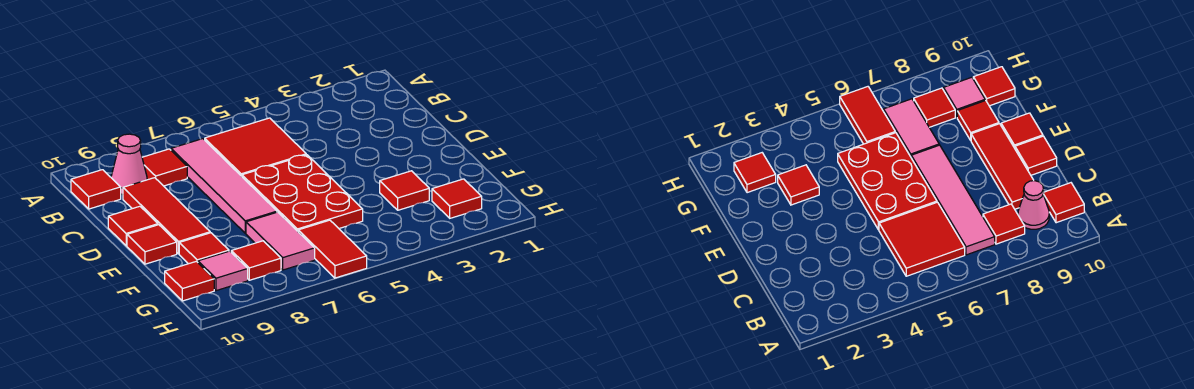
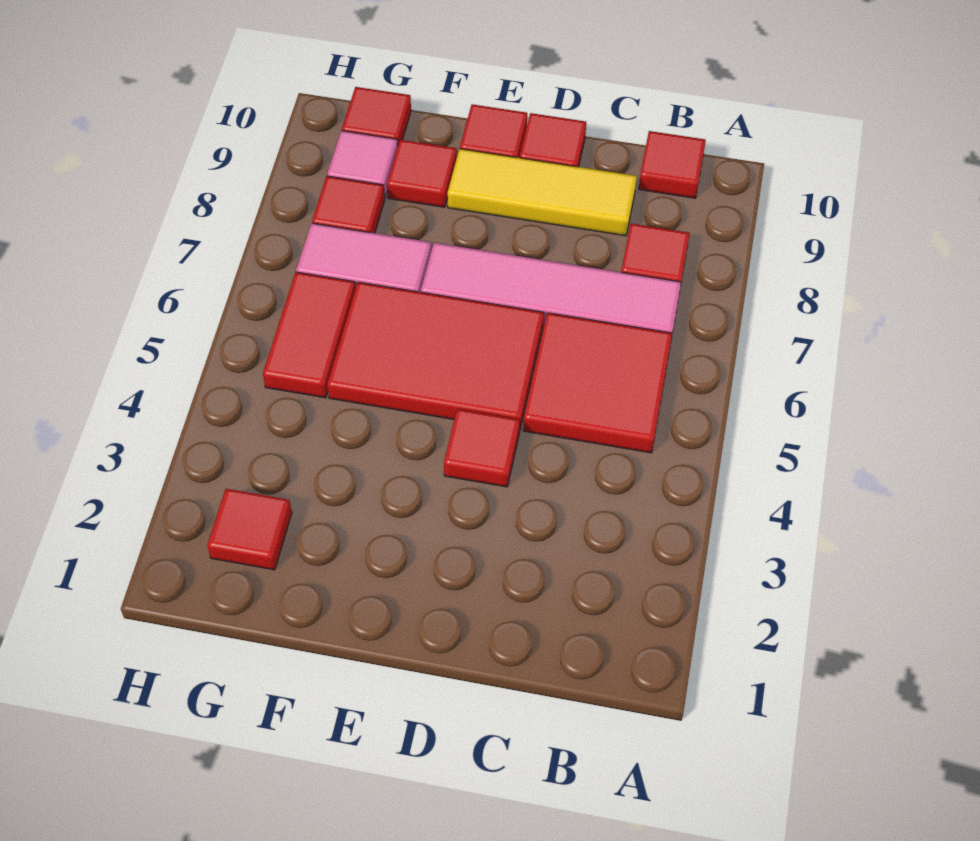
pink 1x1 cone [111,134,147,195] -> none
red 1x3 tile [123,178,210,254] -> yellow 1x3 tile [447,149,637,236]
red 2x3 plate [242,155,363,231] -> red 2x3 tile [327,282,544,429]
red 1x1 tile [380,171,429,210] -> red 1x1 tile moved to [444,409,520,487]
red 1x2 tile [298,220,367,278] -> red 1x2 tile turned to [263,272,355,398]

